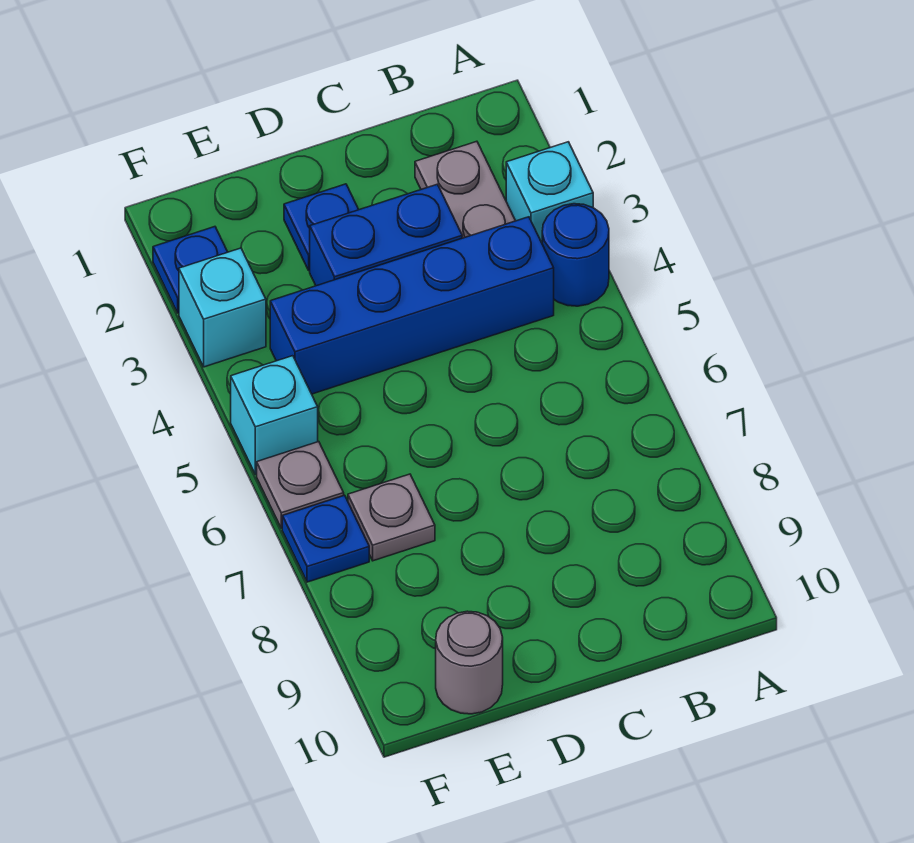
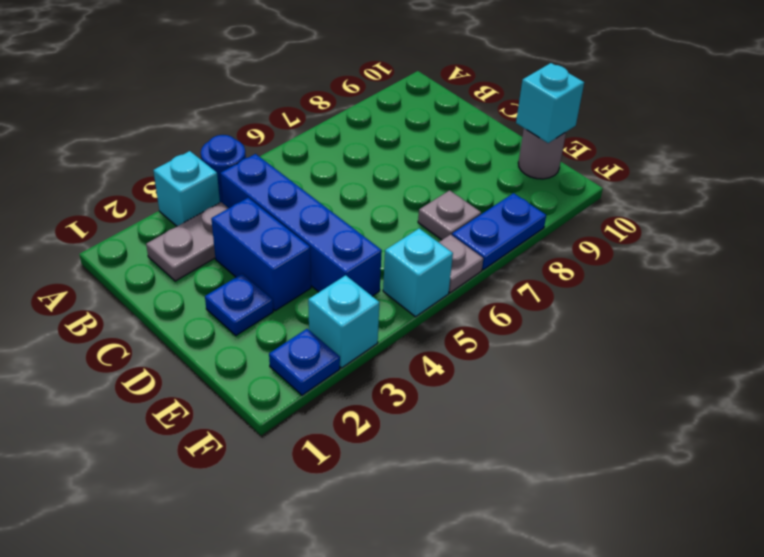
none -> cyan 1x1 brick [516,63,584,143]
blue 1x1 plate [282,495,369,582] -> blue 1x2 plate [452,193,546,270]

